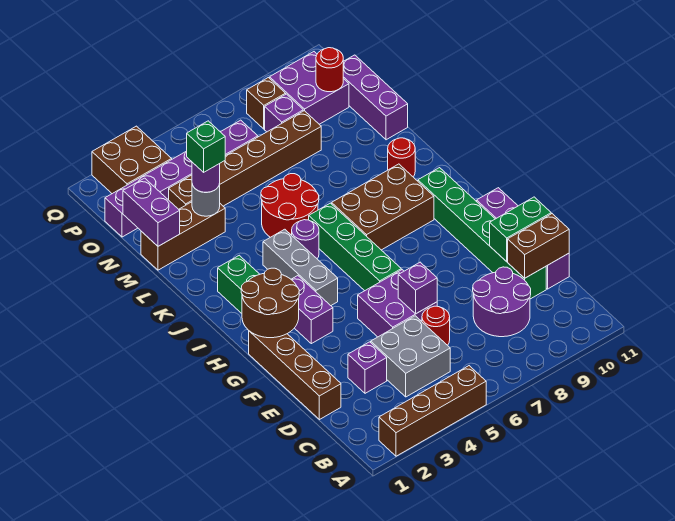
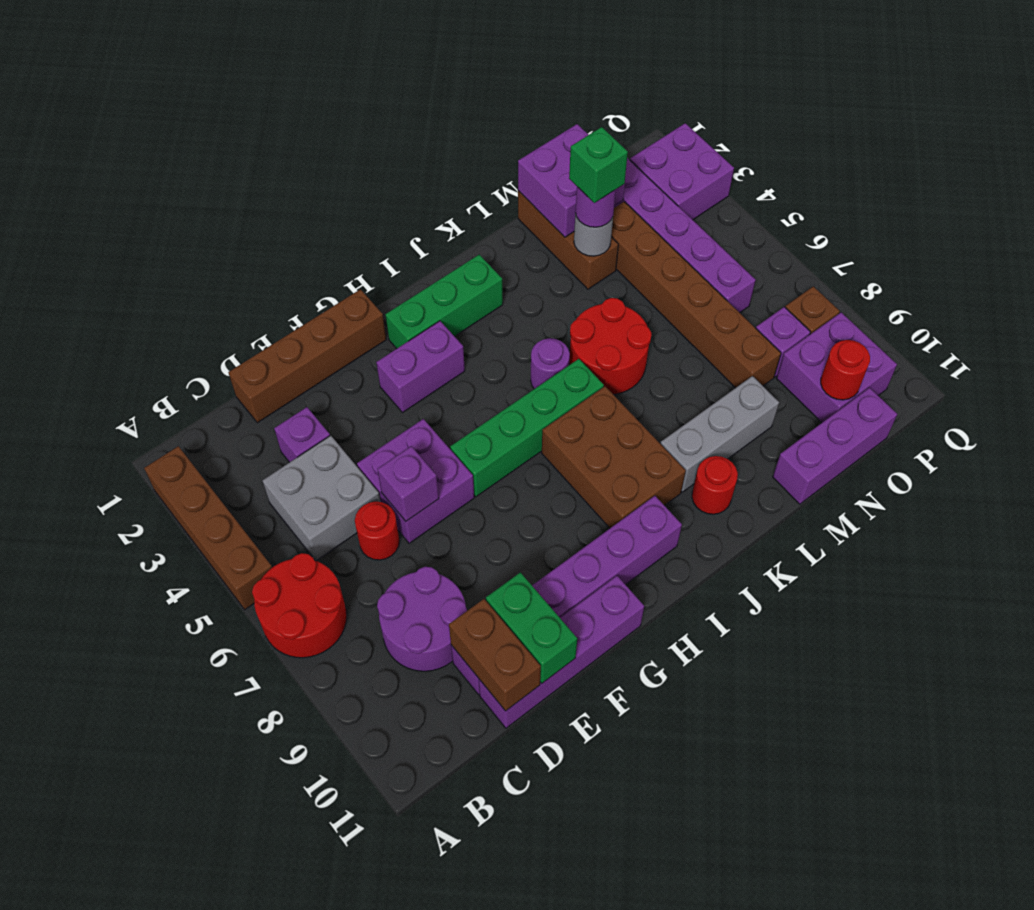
none -> red 2x2 round brick [252,553,347,658]
green 1x6 brick [418,168,546,299] -> purple 1x6 brick [451,496,682,695]
brown 2x2 round brick [241,268,299,338] -> none
grey 1x3 brick [263,229,338,306] -> grey 1x3 brick moved to [660,376,779,492]
purple 1x2 brick [123,178,180,246] -> purple 2x2 brick [518,124,626,237]
brown 2x2 brick [92,126,172,194] -> purple 2x2 brick [630,123,734,220]

